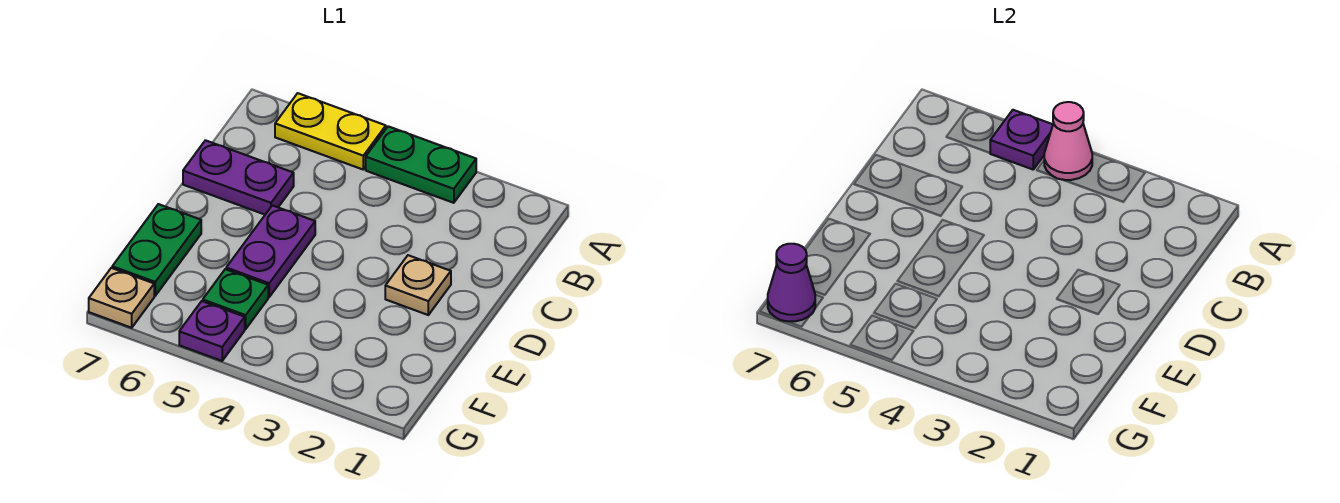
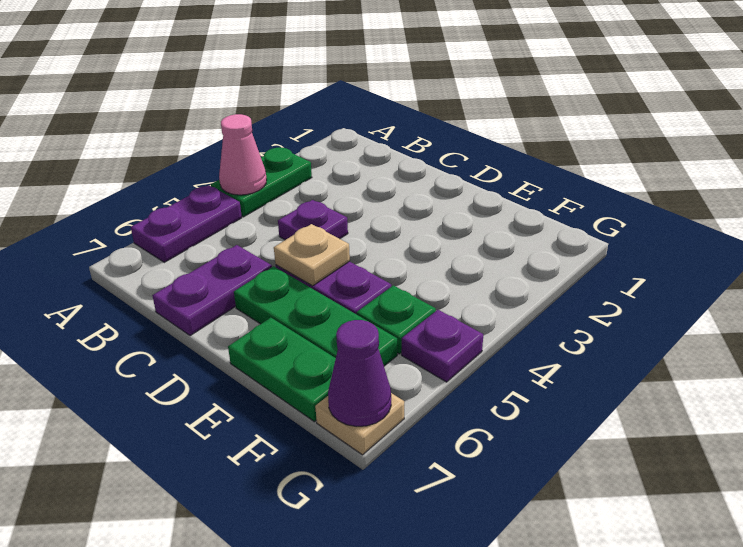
yellow 1x2 plate [275,93,386,169] -> purple 1x2 plate [131,185,242,262]
purple 1x1 plate [990,110,1053,169] -> purple 1x1 plate moved to [278,200,348,240]
tan 1x1 plate [385,255,451,315] -> tan 1x1 plate moved to [274,224,350,286]
none -> green 1x3 plate [234,266,397,366]

